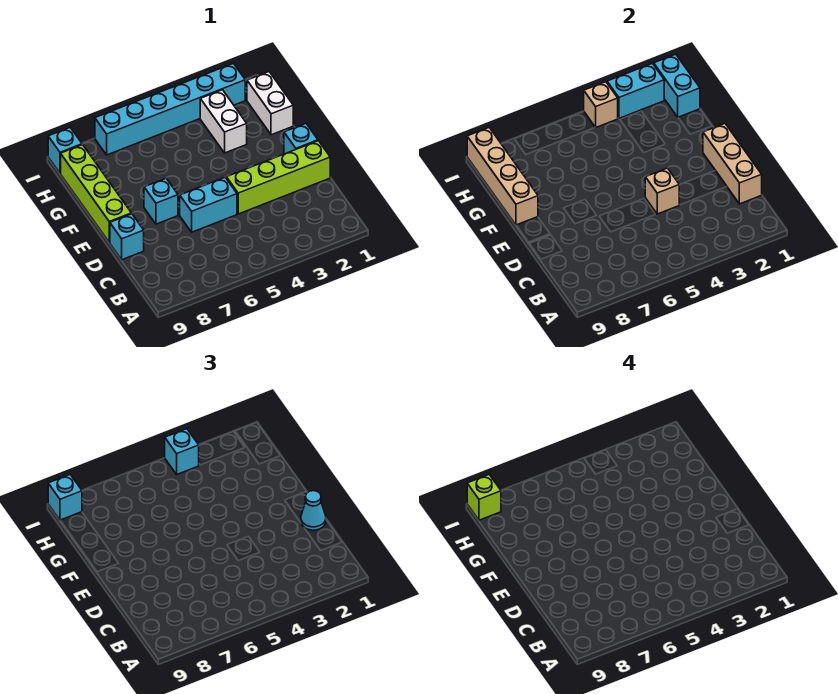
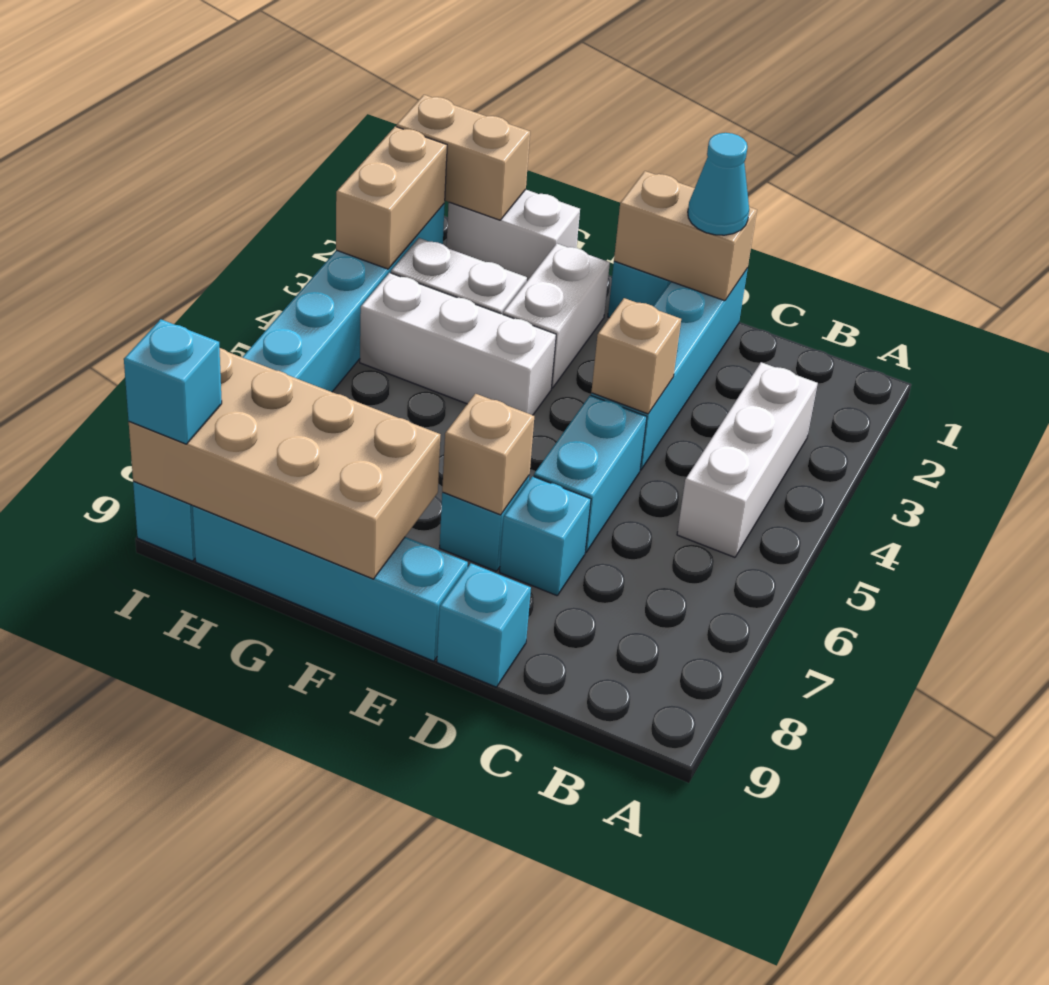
none -> white 1x3 brick [677,362,818,557]
tan 1x3 brick [703,124,762,204] -> tan 1x2 brick [614,171,757,301]
lime 1x4 brick [226,141,330,214] -> cyan 1x4 brick [591,268,748,470]
lime 1x4 brick [61,145,131,242] -> cyan 1x4 brick [193,506,468,661]
none -> white 1x2 brick [503,244,610,388]
none -> white 1x3 brick [360,273,556,415]
tan 1x4 brick [467,128,538,225] -> tan 2x4 brick [129,348,440,579]
cyan 1x2 brick [654,54,700,117] -> tan 1x2 brick [396,95,530,220]
cyan 1x2 brick [607,63,664,118] -> tan 1x2 brick [336,127,447,269]
tan 1x1 brick [584,82,618,127] -> tan 1x1 brick moved to [442,394,534,515]
cyan 1x1 brick [165,429,199,474] -> cyan 1x1 brick moved to [500,476,591,596]
lime 1x1 brick [467,475,501,520] -> none

